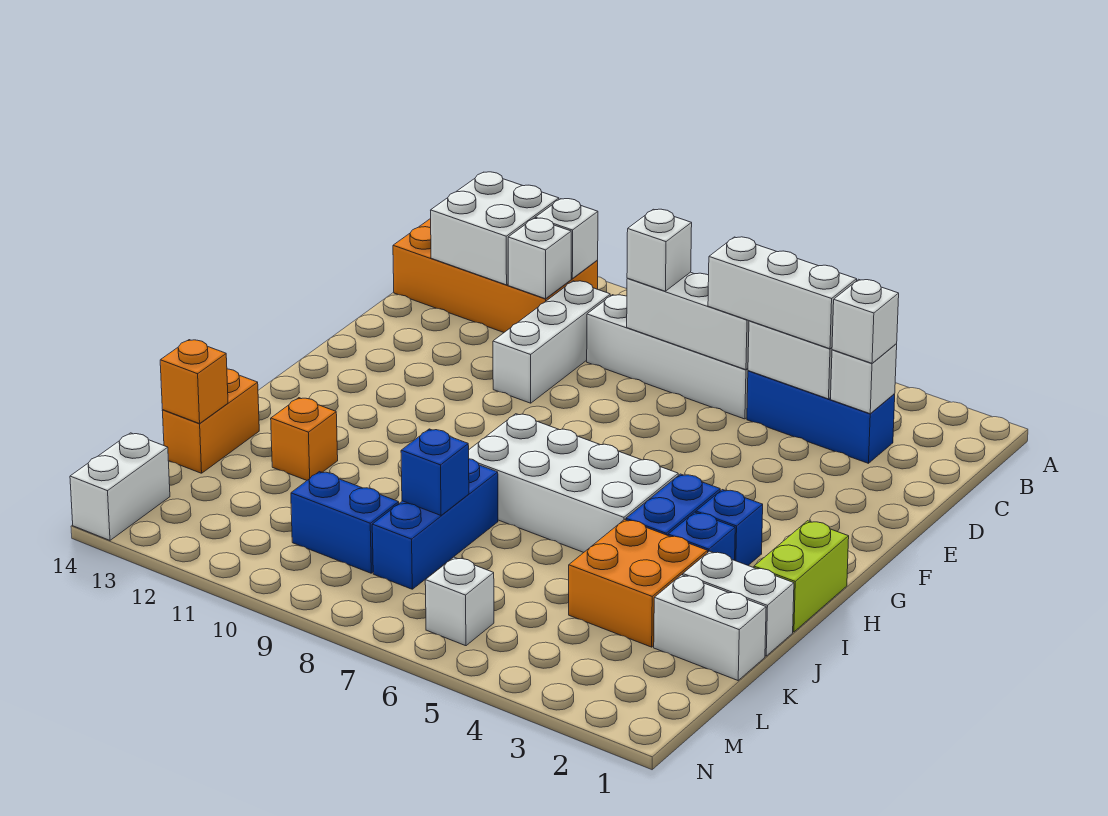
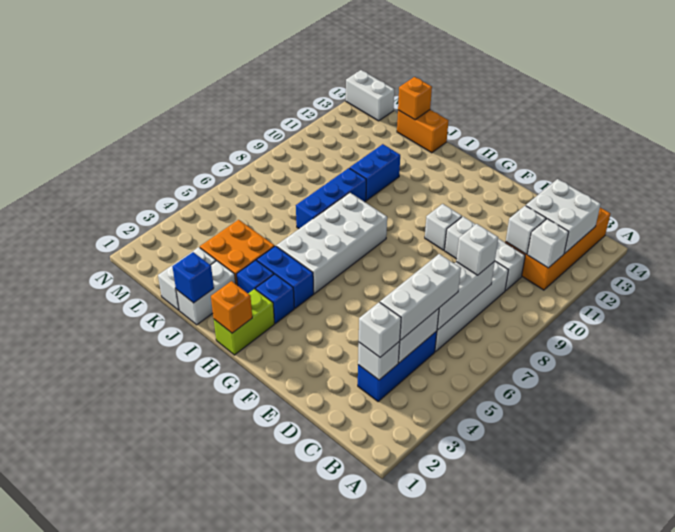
lime 1x2 brick [754,521,849,632] -> lime 1x2 brick turned to [214,289,274,355]
blue 1x3 brick [372,459,498,589] -> blue 1x3 brick turned to [296,168,366,229]
orange 1x1 brick [271,398,338,480] -> orange 1x1 brick moved to [211,281,252,333]
blue 1x1 brick [401,429,469,515] -> blue 1x1 brick moved to [172,252,214,303]
blue 1x2 brick [291,472,399,573] -> blue 1x2 brick moved to [350,144,400,200]
white 1x1 brick [425,557,494,646] -> white 1x1 brick moved to [425,204,462,250]

